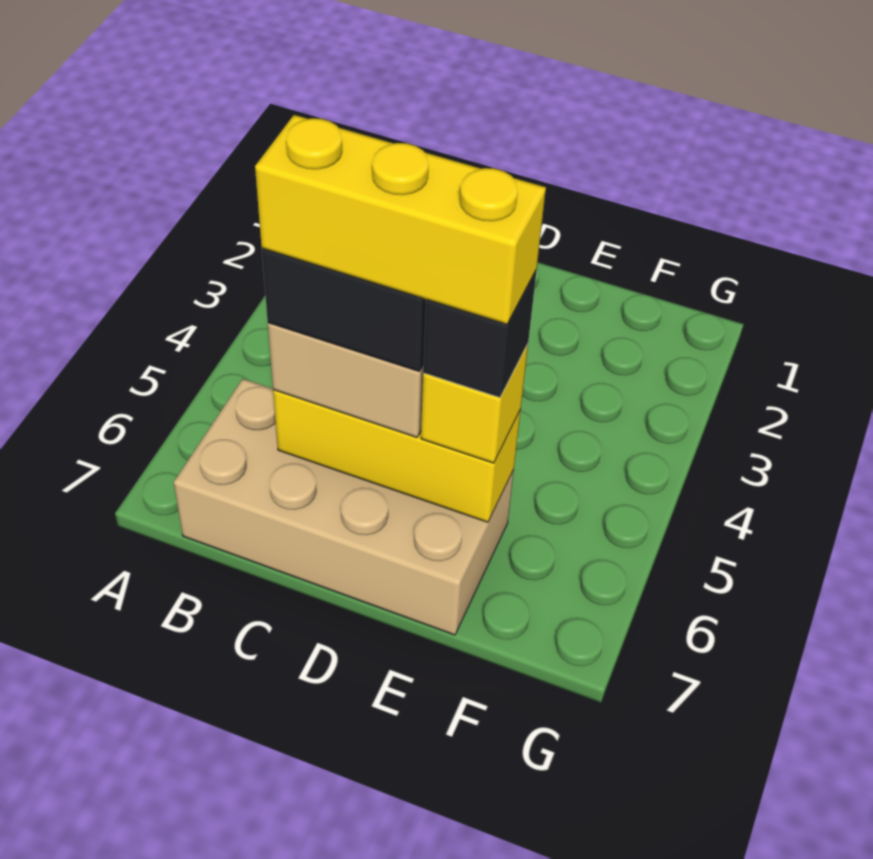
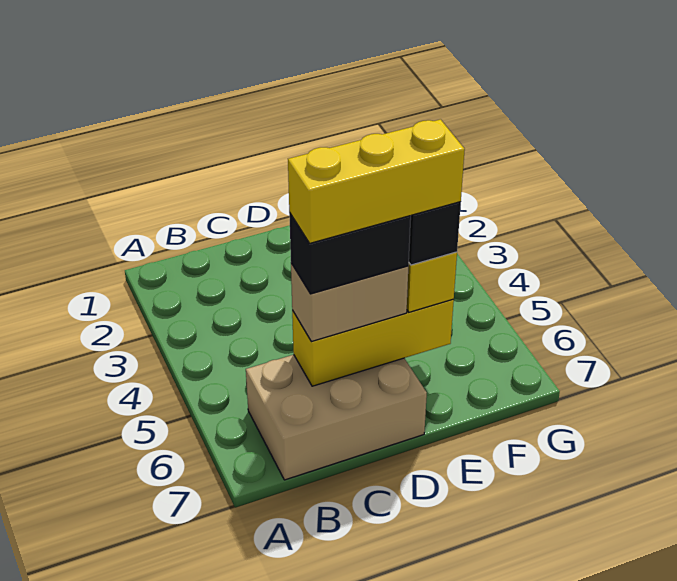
tan 2x4 brick [174,379,514,635] -> tan 2x3 brick [246,355,427,480]

